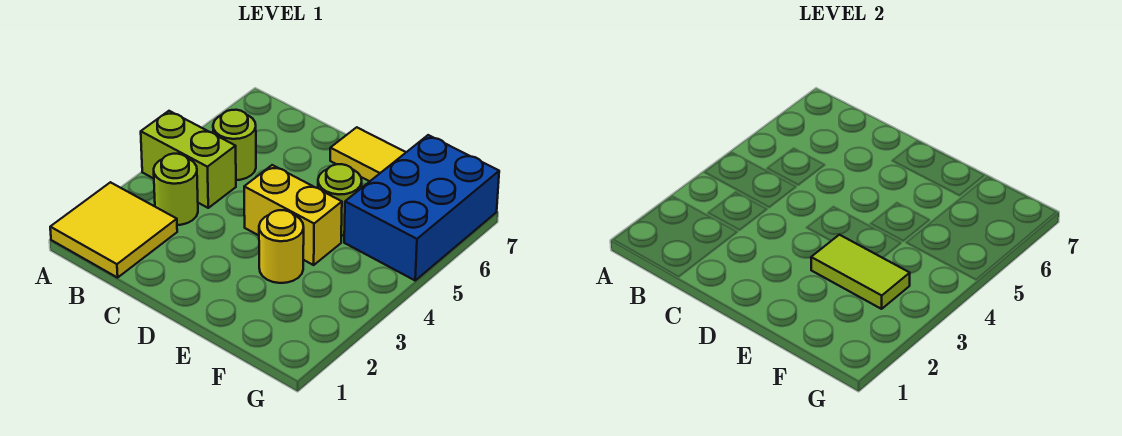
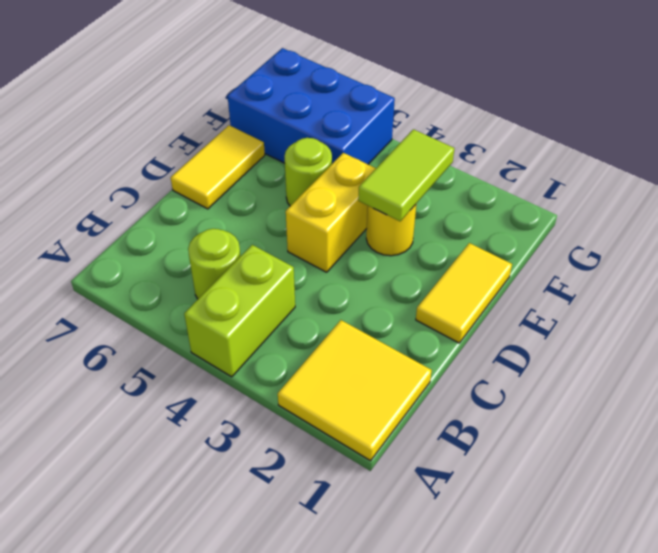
lime 1x1 round brick [154,154,198,225] -> none
none -> yellow 1x2 tile [416,243,512,343]

